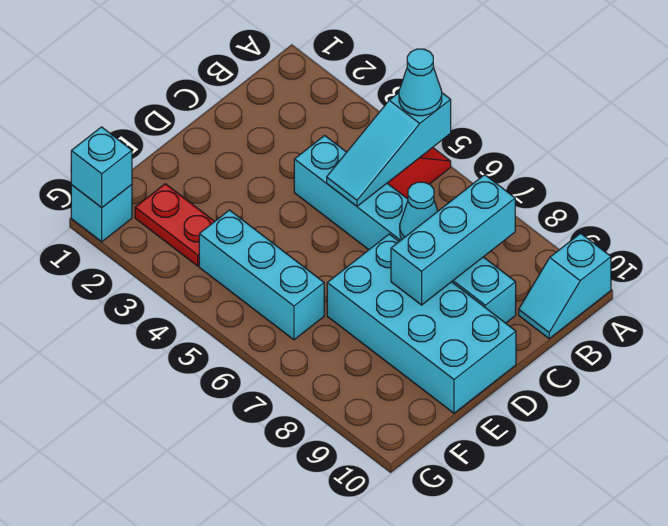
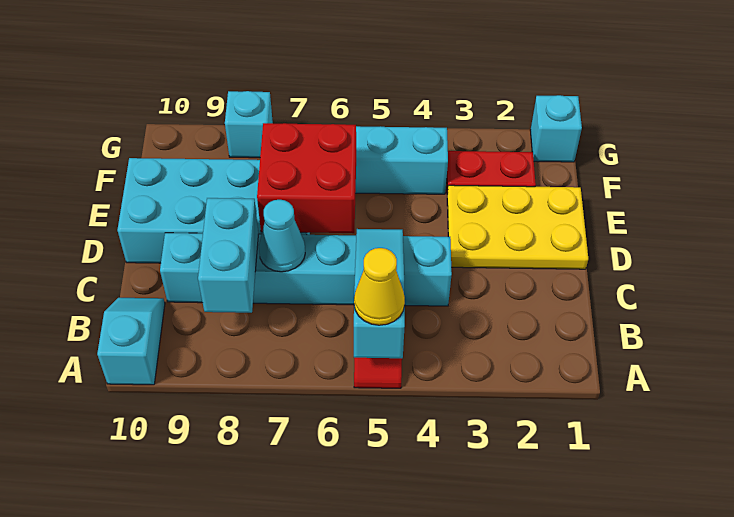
cyan 1x1 cone [399,49,442,116] -> yellow 1x1 cone [354,248,405,325]
cyan 1x3 brick [391,175,515,305] -> cyan 1x2 brick [198,198,258,313]
none -> yellow 2x3 plate [447,185,588,269]
none -> red 2x2 brick [257,123,356,233]
cyan 1x1 brick [71,127,132,208] -> cyan 1x1 brick moved to [225,91,273,158]

